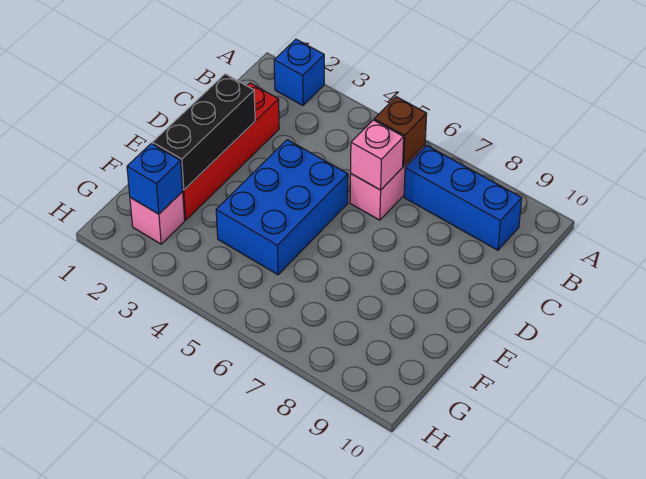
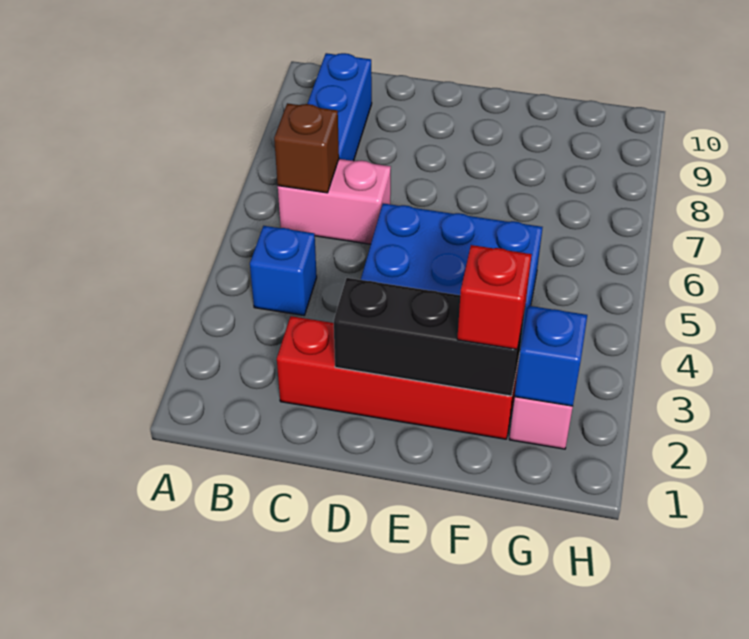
blue 1x1 brick [274,39,324,106] -> blue 1x1 brick moved to [250,226,317,315]
pink 1x1 brick [351,120,404,190] -> none
none -> red 1x1 brick [457,245,532,349]

